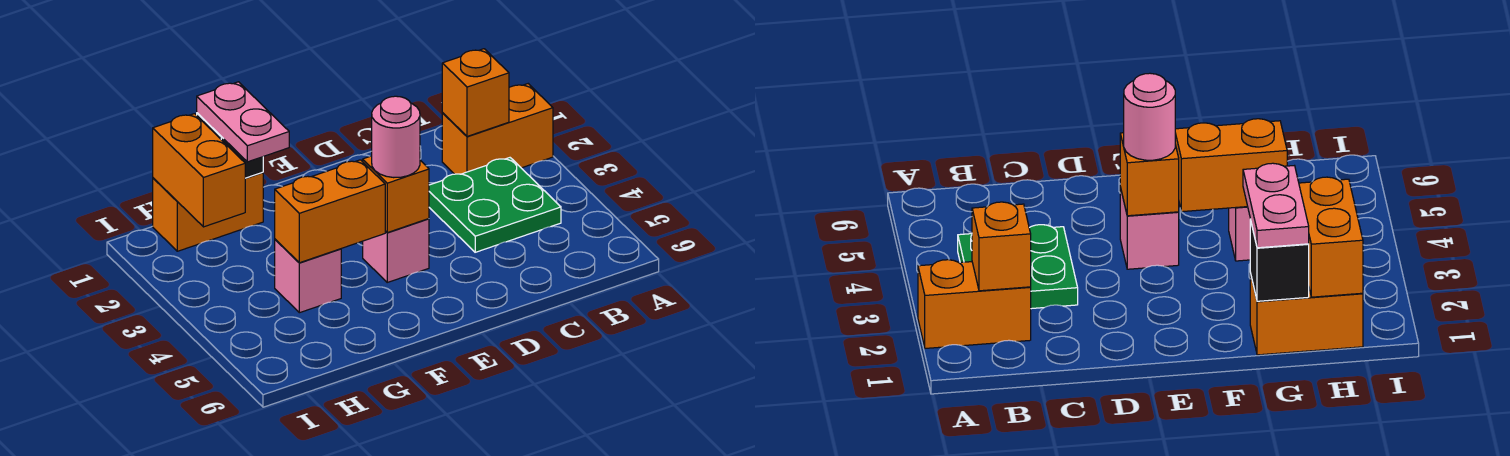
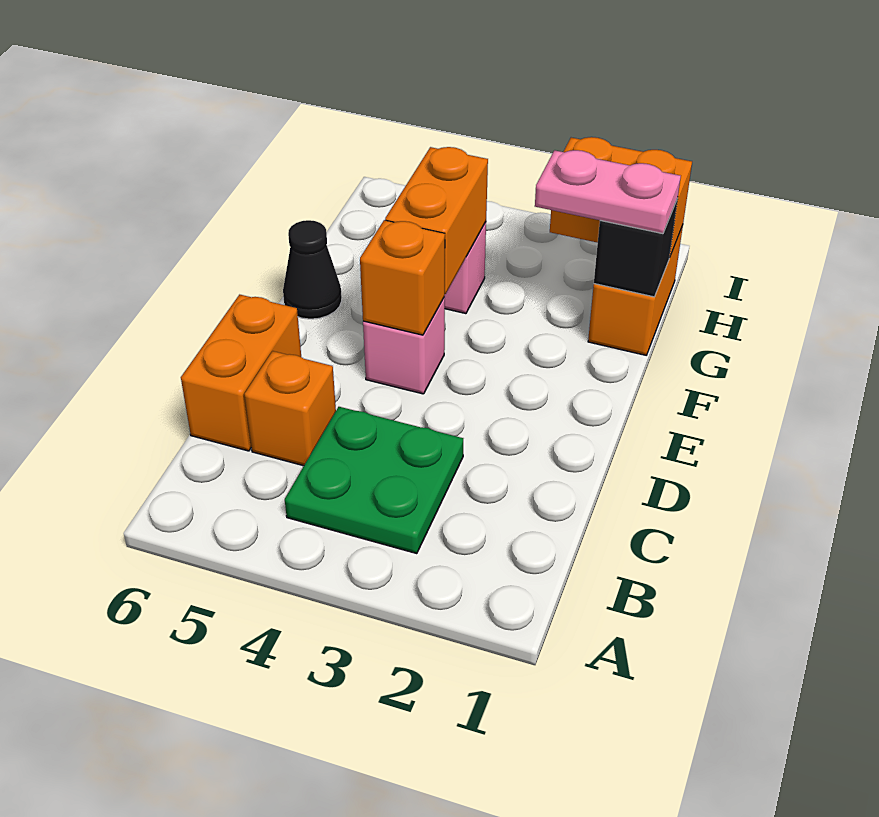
orange 1x2 brick [442,84,553,174] -> orange 1x2 brick moved to [181,295,301,451]
orange 1x1 brick [442,49,509,136] -> orange 1x1 brick moved to [244,351,336,466]
pink 1x1 round brick [372,96,420,178] -> none
none -> black 1x1 cone [283,220,342,319]

